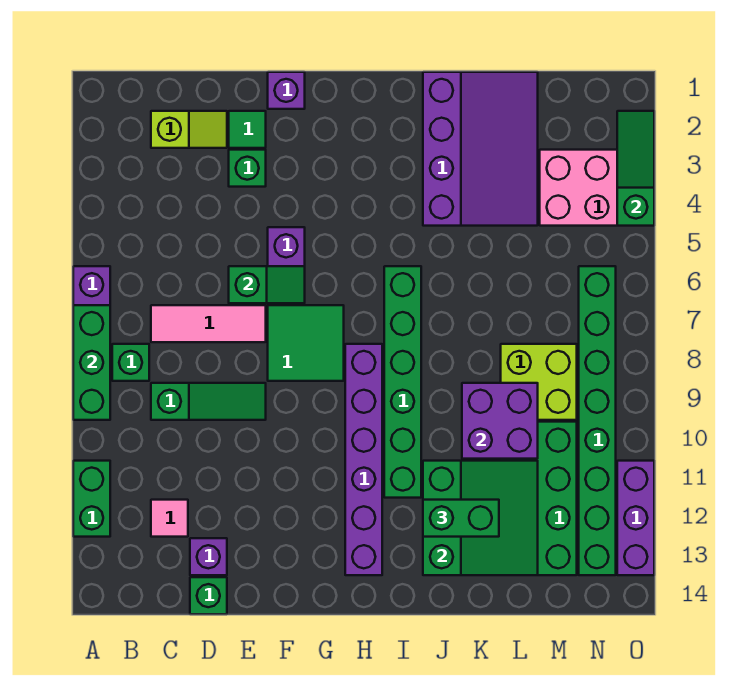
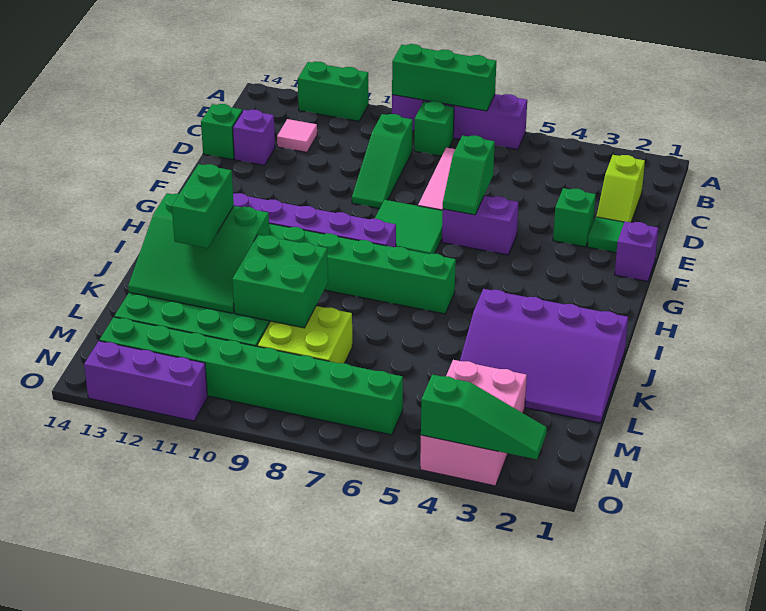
purple 2x2 brick [462,383,538,459] -> green 2x2 brick [232,235,328,328]

